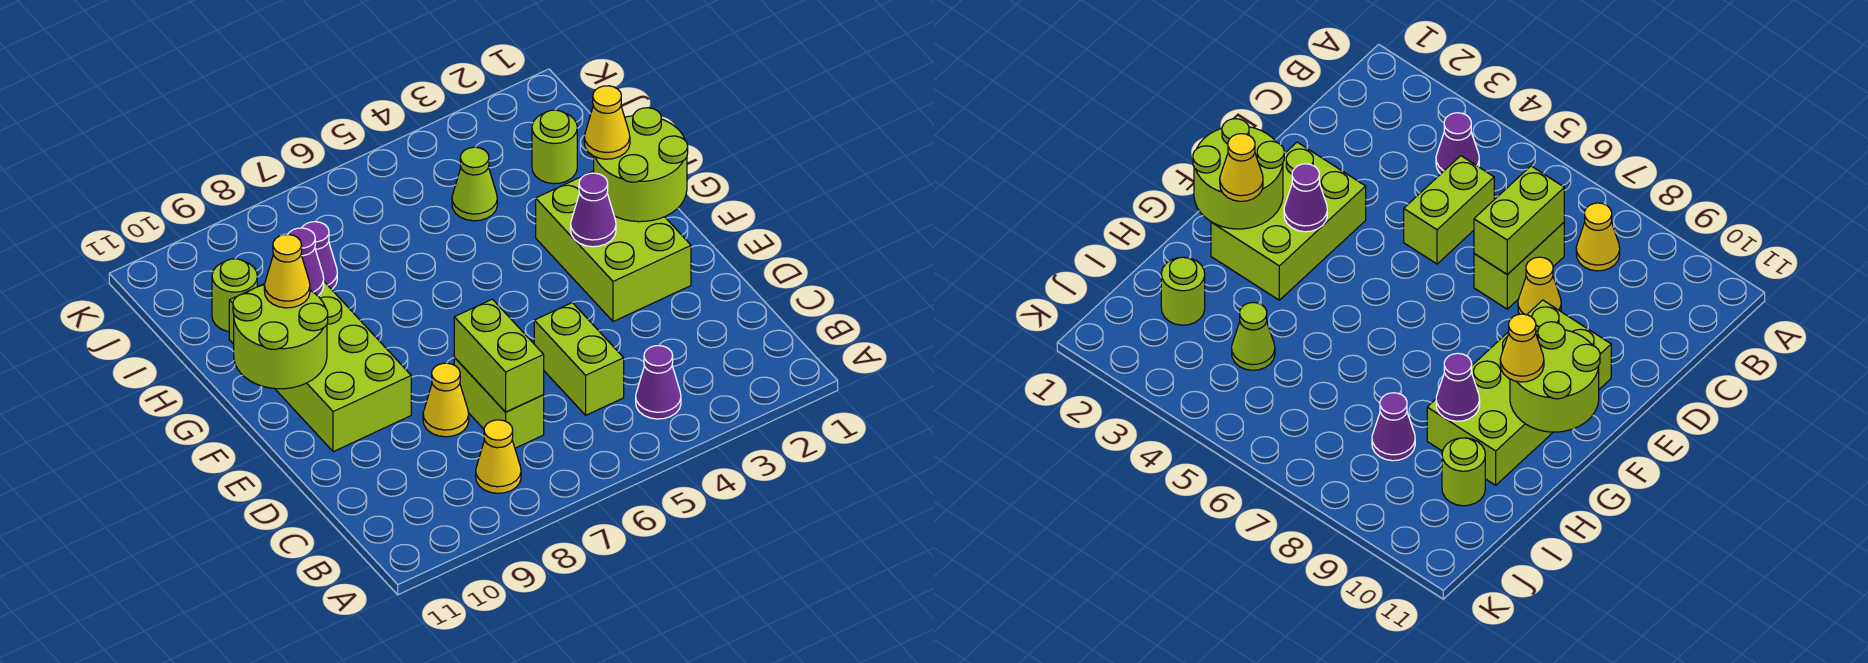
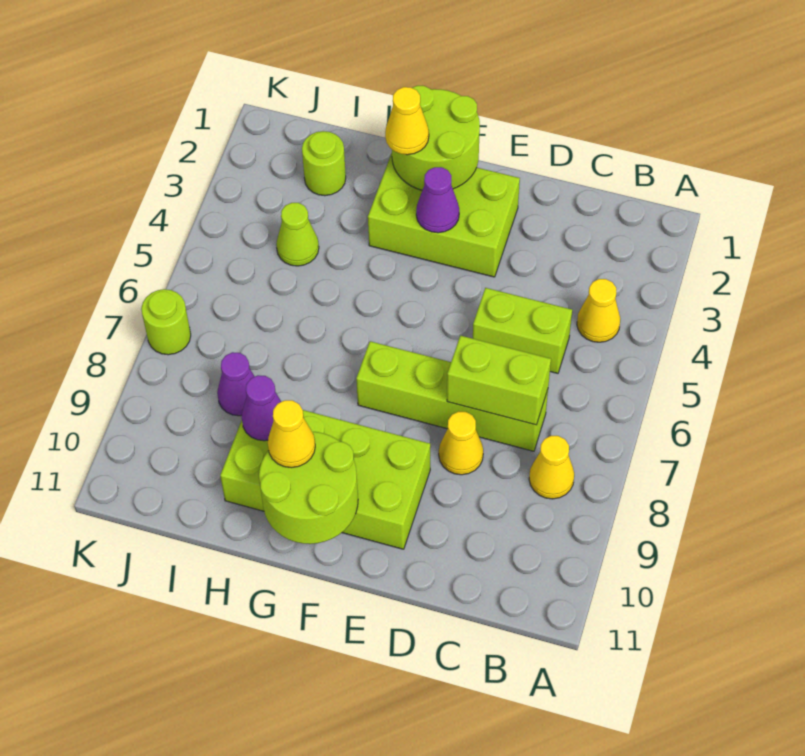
purple 1x1 cone [636,346,681,419] -> yellow 1x1 cone [577,279,620,342]
lime 1x2 brick [454,358,544,448] -> lime 1x4 brick [356,341,548,451]
lime 1x1 round brick [212,259,257,332] -> lime 1x1 round brick moved to [141,289,191,355]

